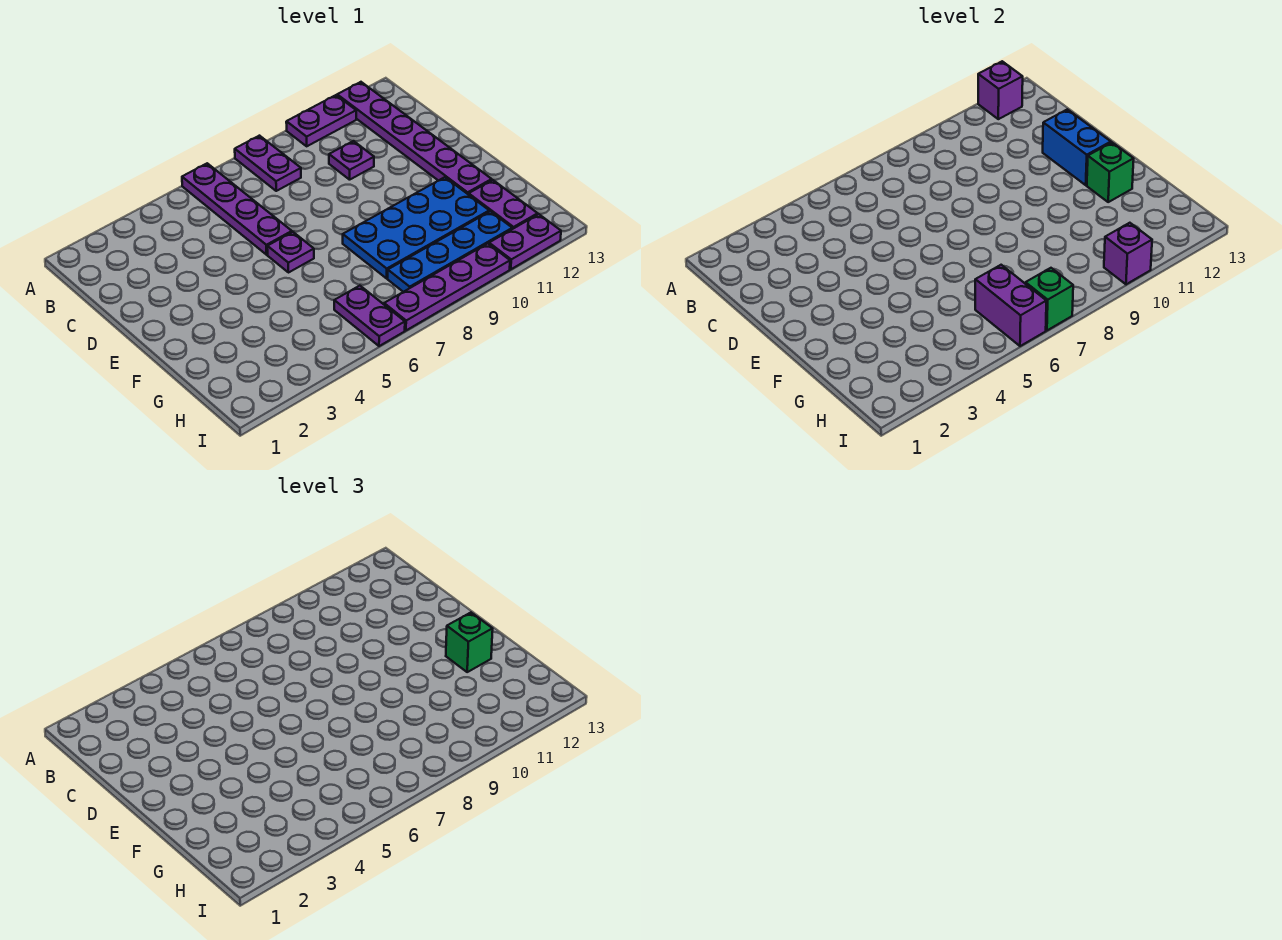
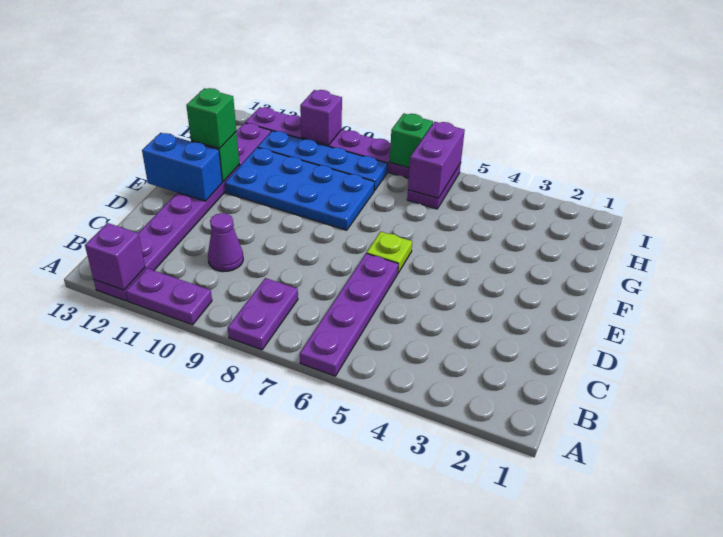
purple 1x1 plate [329,141,374,180] -> purple 1x1 cone [208,213,243,272]
blue 1x2 brick [1043,109,1111,185] -> blue 1x2 brick turned to [142,133,222,201]
purple 1x1 plate [267,232,314,272] -> lime 1x1 plate [367,232,412,273]

